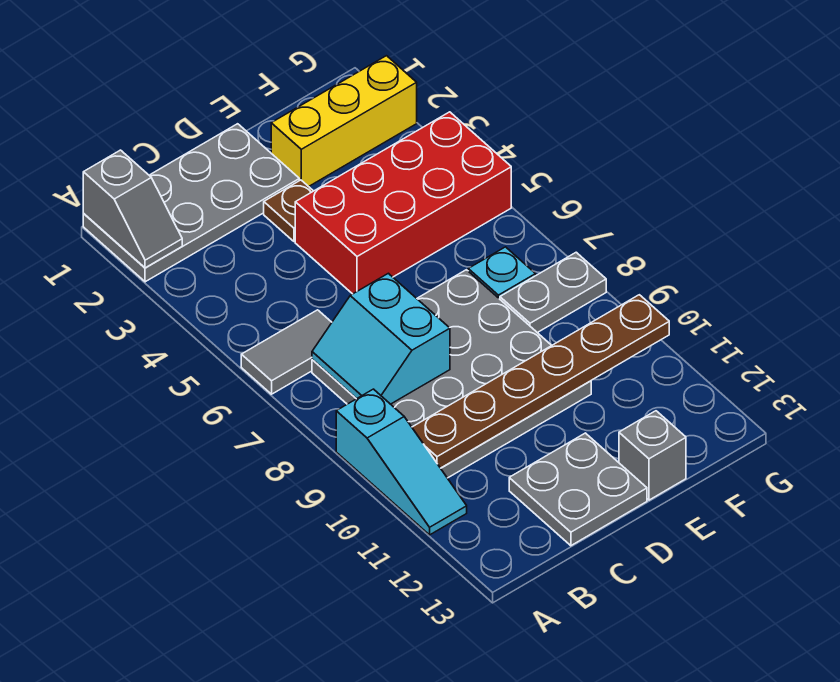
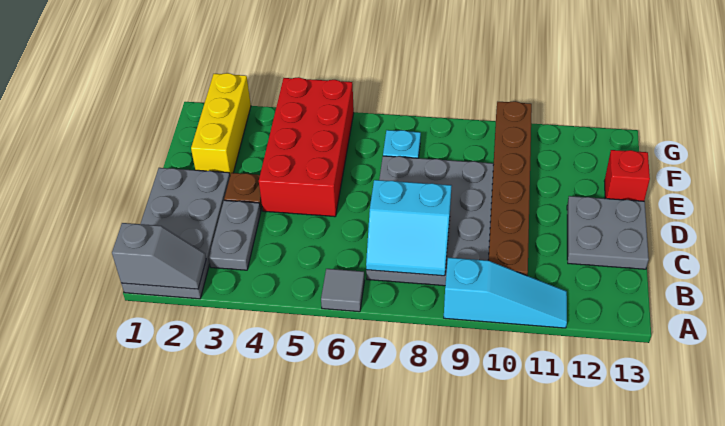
grey 1x2 tile [241,310,332,394] -> grey 1x1 tile [321,269,365,312]
grey 1x1 brick [619,411,686,500] -> red 1x1 brick [604,150,650,201]
grey 1x2 plate [500,252,606,333] -> grey 1x2 plate moved to [209,200,261,270]

